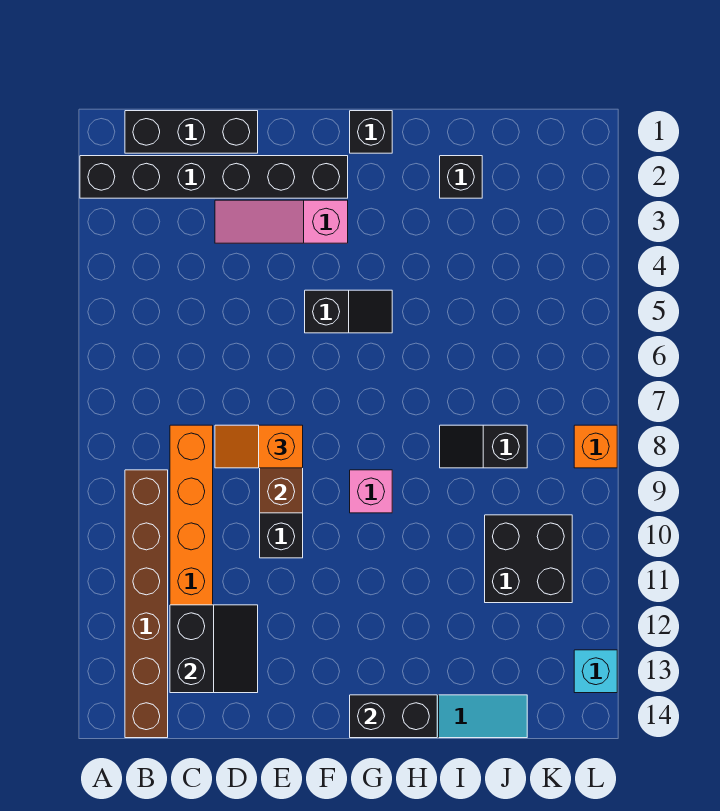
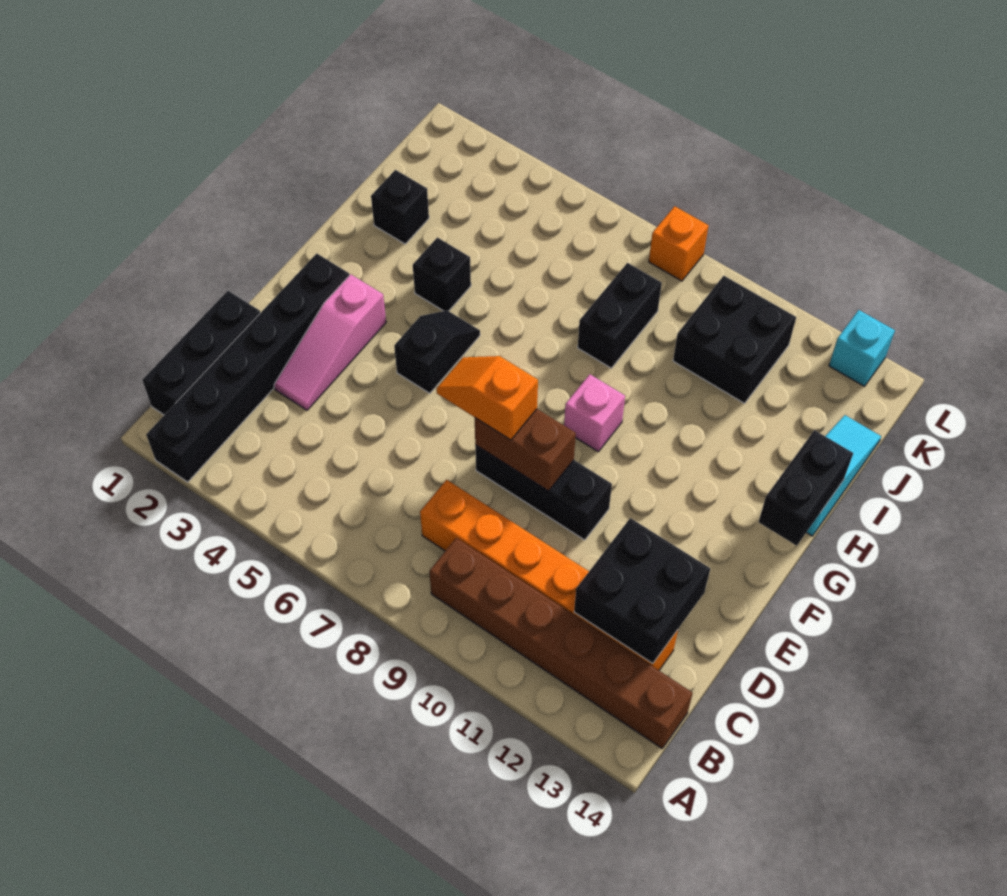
black 2x2 slope [170,605,258,693] -> black 2x2 brick [574,518,710,664]
orange 1x2 slope [215,425,303,468] -> orange 1x2 slope turned to [436,356,538,440]
black 1x1 brick [350,111,392,153] -> black 1x1 brick moved to [413,237,471,311]
black 1x2 slope [440,425,527,468] -> black 1x2 brick [578,263,662,368]

